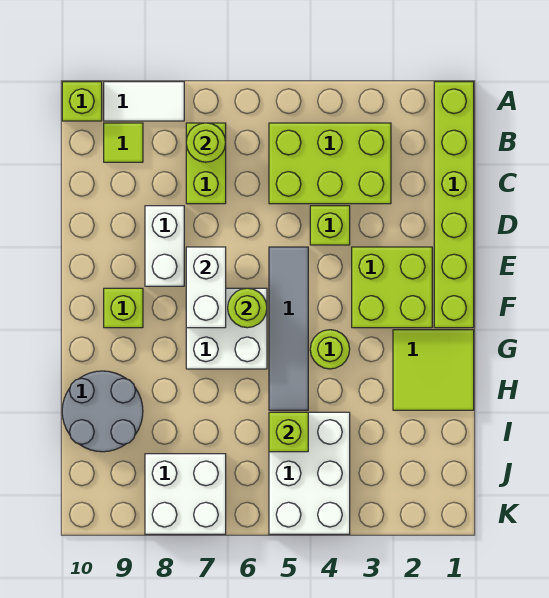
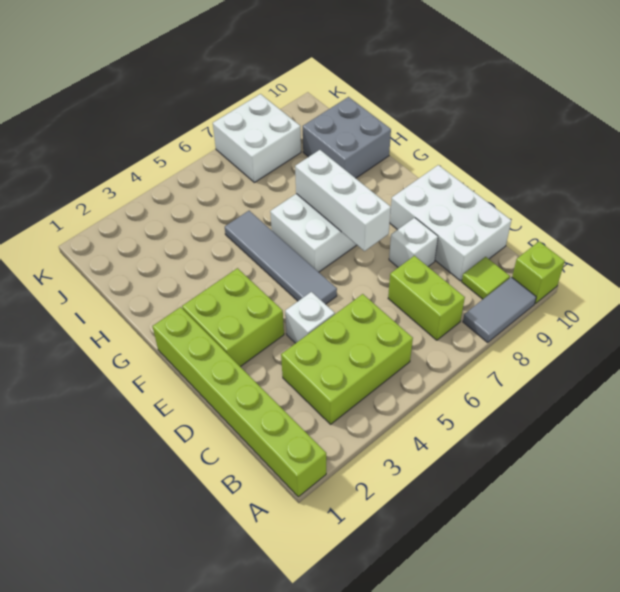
white 1x2 tile [104,82,184,121] -> grey 1x2 tile [463,277,536,342]
lime 1x1 round brick [186,123,226,162] -> none
lime 1x1 brick [310,206,350,245] -> white 1x1 brick [285,292,335,343]
white 1x2 brick [145,206,184,286] -> white 1x1 brick [389,218,438,267]
white 1x2 brick [186,247,226,328] -> white 1x3 brick [295,150,391,251]
lime 1x1 round brick [228,288,267,328] -> none
lime 1x1 brick [104,288,143,328] -> none
lime 2x2 tile [393,330,474,410] -> none
lime 1x1 round brick [310,330,350,369] -> none
grey 2x2 round brick [62,371,143,452] -> grey 2x2 brick [303,97,391,178]
white 2x3 brick [269,412,350,534] -> white 2x3 brick moved to [390,165,511,281]
lime 1x1 brick [269,412,308,452] -> none

